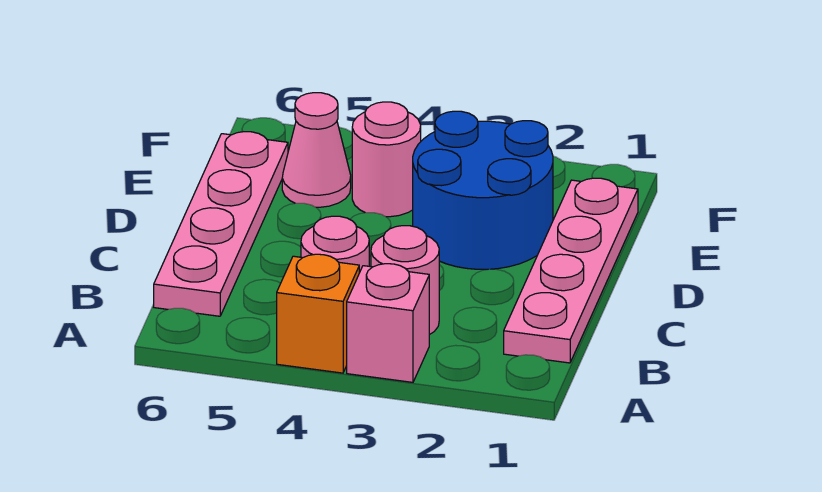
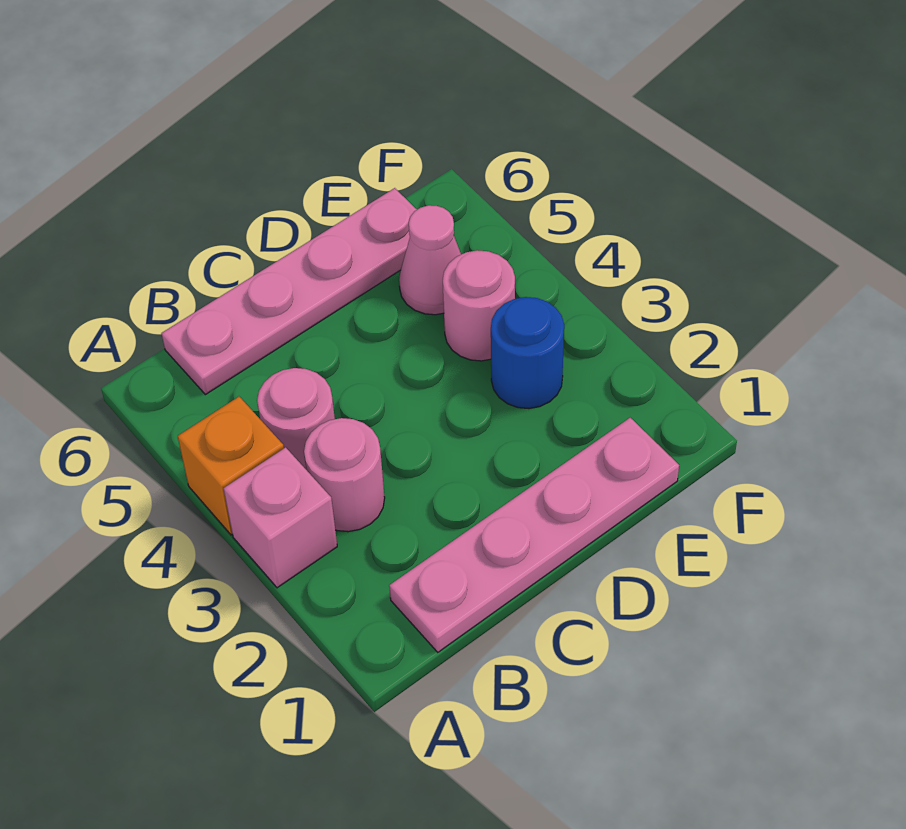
blue 2x2 round brick [413,111,553,269] -> blue 1x1 round brick [491,297,564,409]

